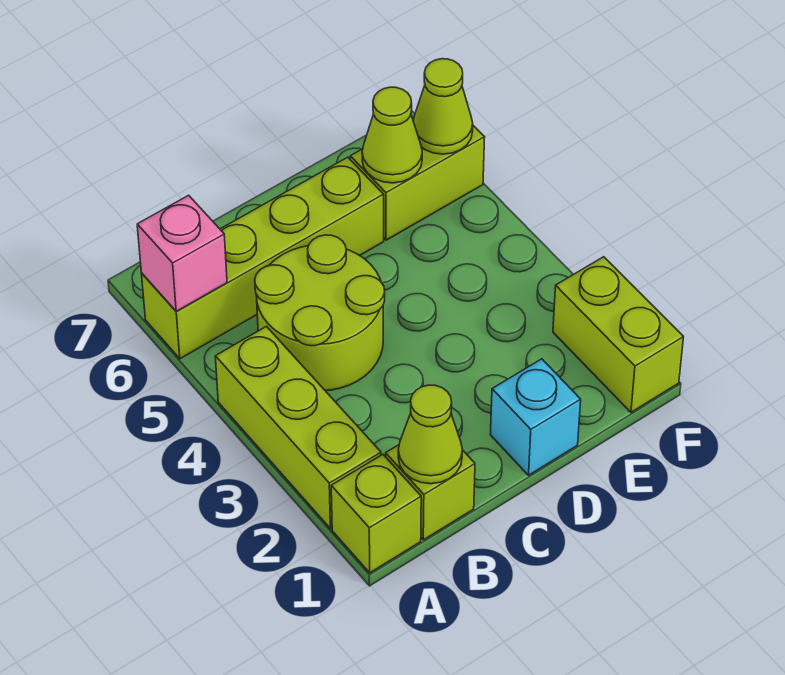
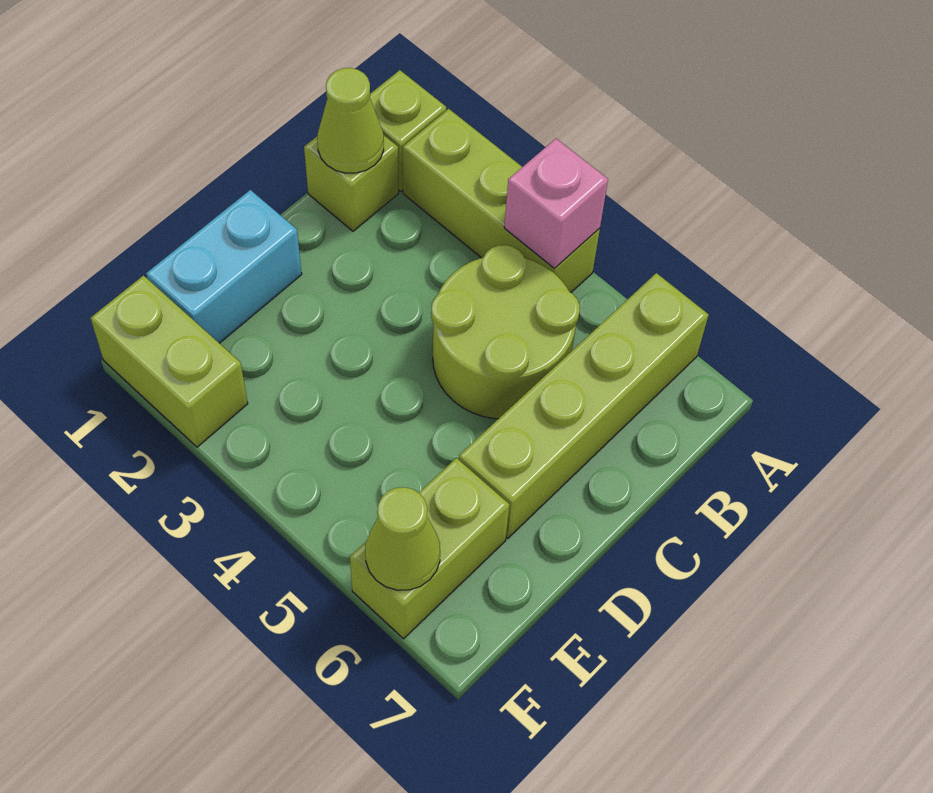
pink 1x1 brick [137,195,227,311] -> pink 1x1 brick moved to [504,139,608,269]
cyan 1x1 brick [490,359,581,475] -> cyan 1x2 brick [146,190,302,343]
lime 1x1 cone [362,87,422,183] -> none

